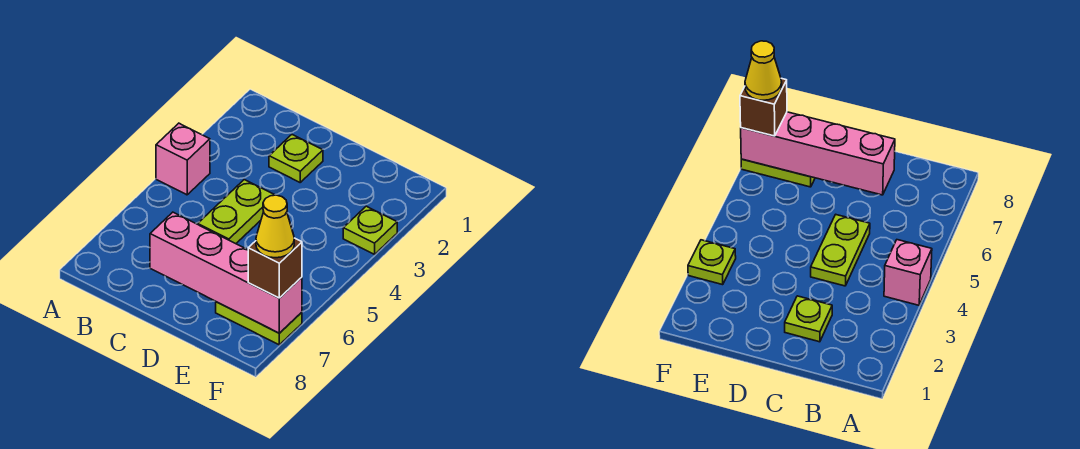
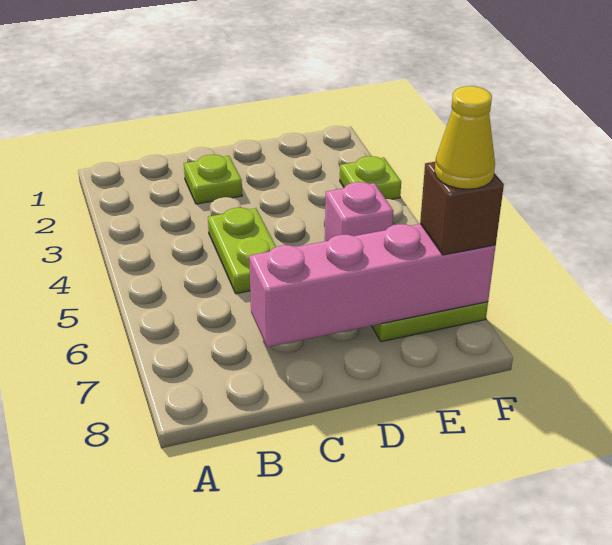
pink 1x1 brick [156,123,210,195] -> pink 1x1 brick moved to [325,182,393,241]

